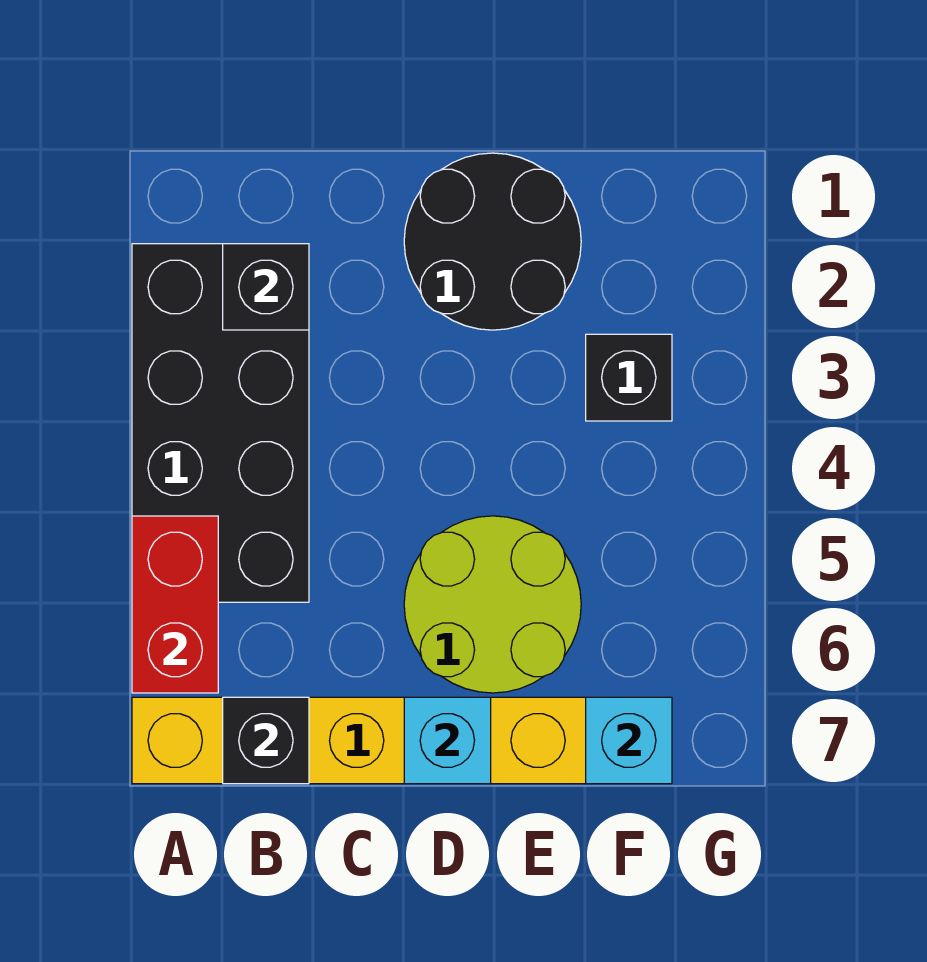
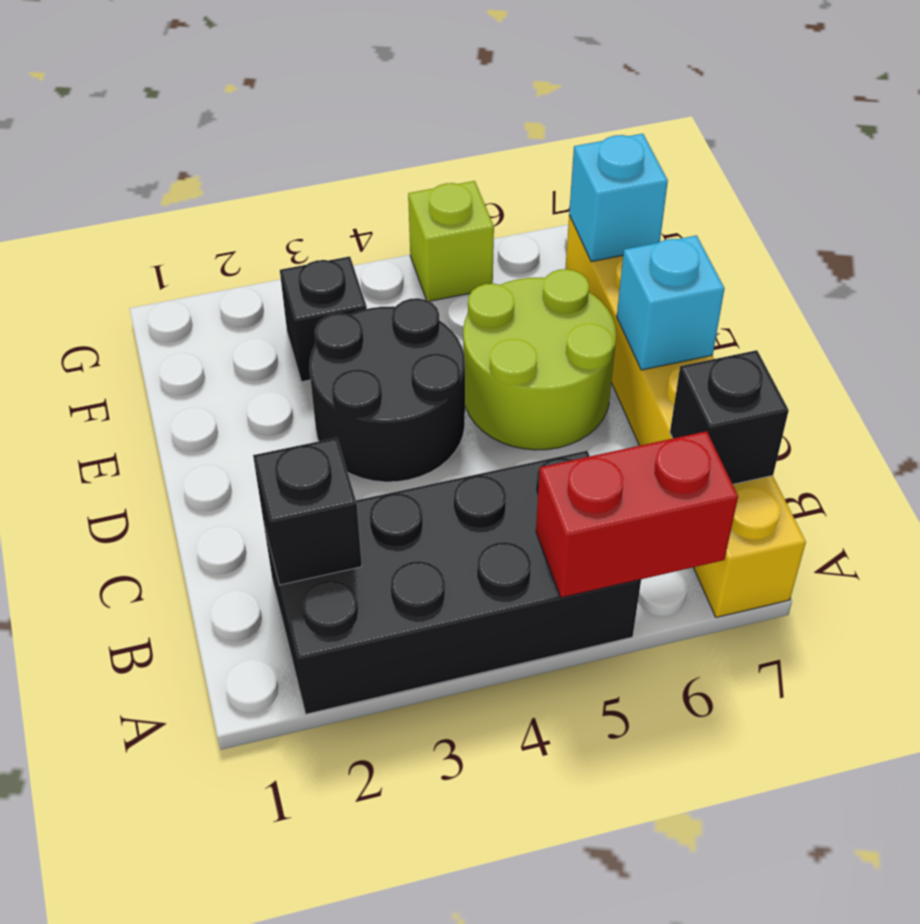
black 2x2 round brick [404,153,581,330] -> black 2x2 round brick moved to [309,298,465,482]
none -> lime 1x1 brick [408,181,494,301]

